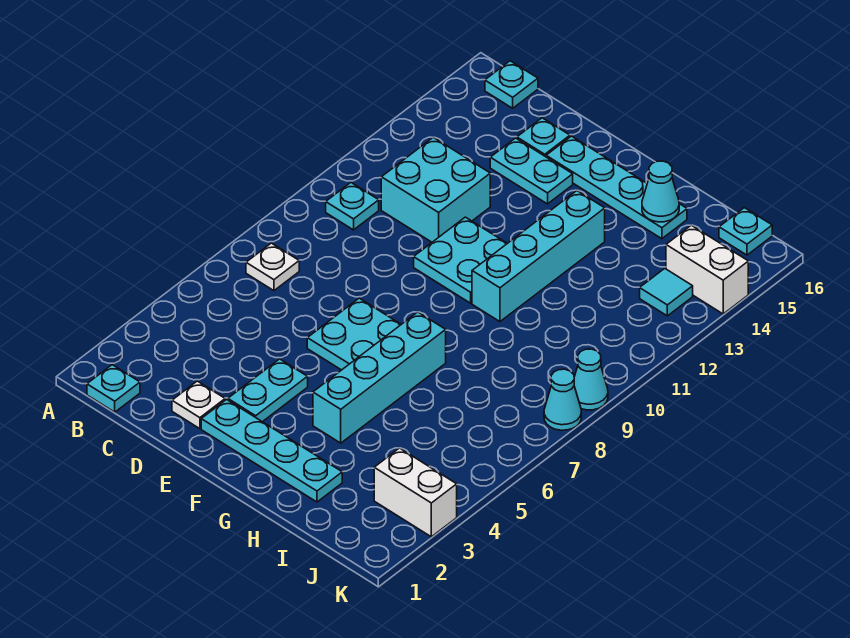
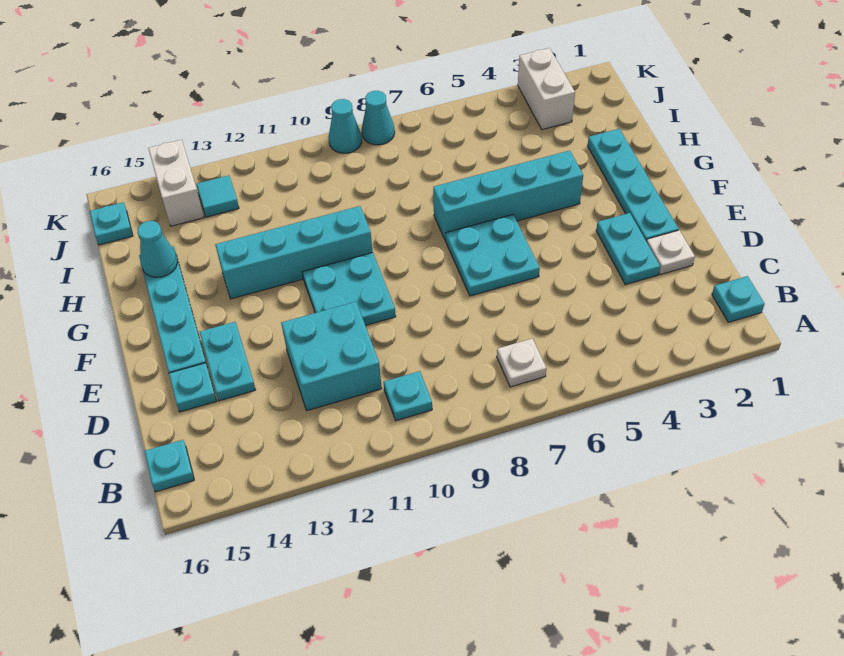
cyan 1x2 plate [228,359,308,422] -> cyan 1x2 plate turned to [596,213,660,285]

